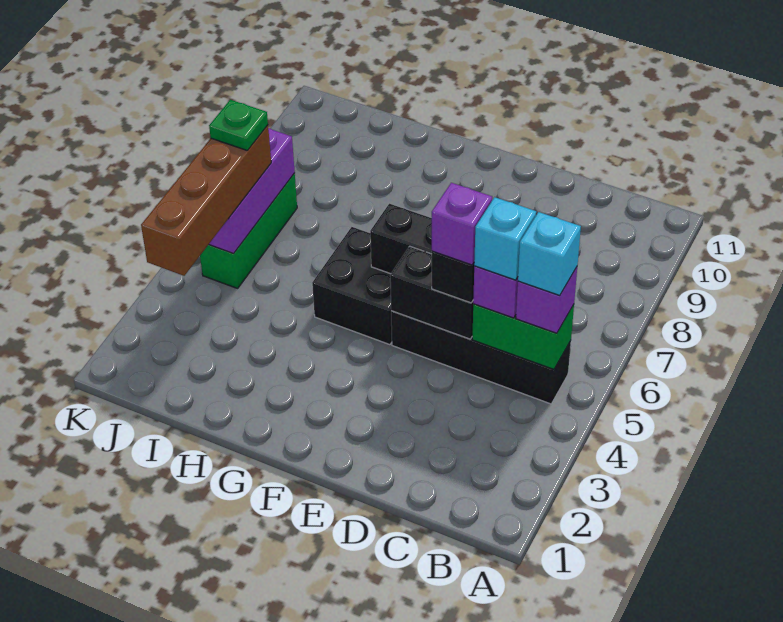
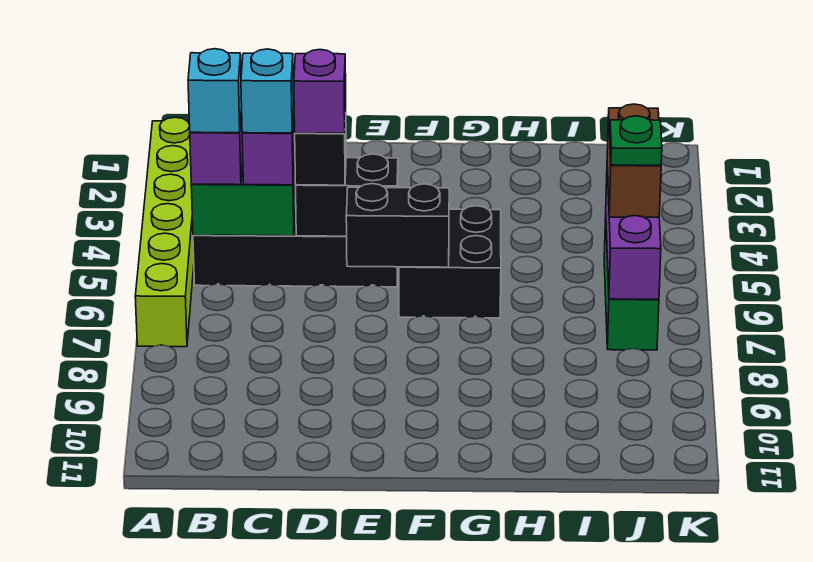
none -> lime 1x6 brick [135,117,194,347]
brown 1x4 brick [141,125,271,276] -> brown 1x2 brick [607,104,661,217]

